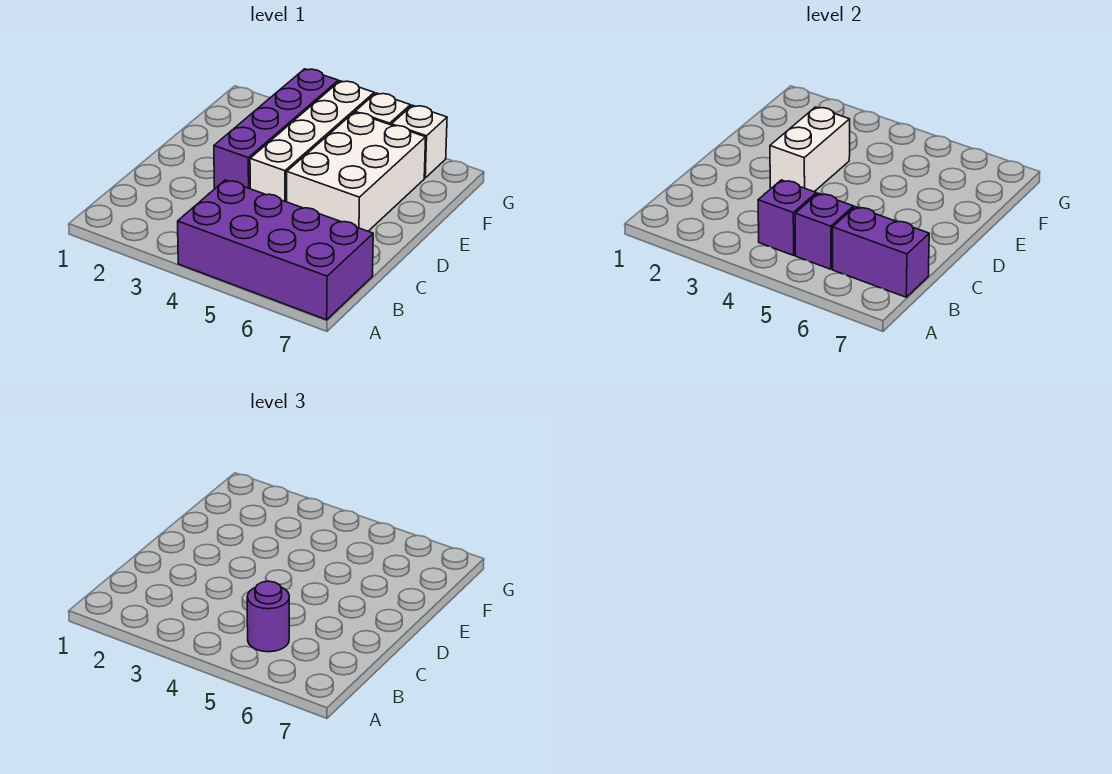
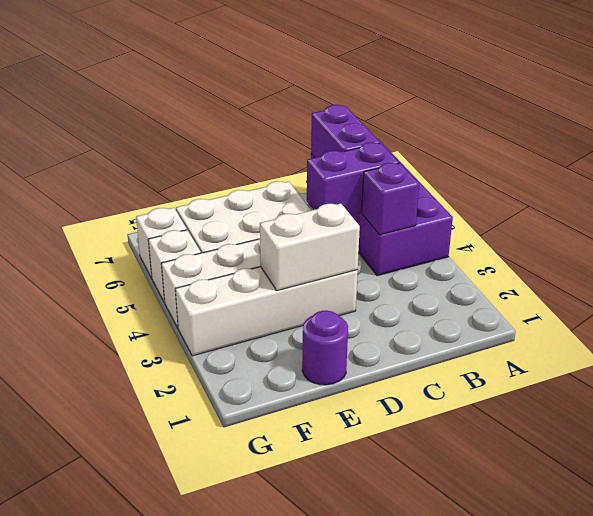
purple 1x1 brick [795,193,854,269] -> purple 1x2 brick [307,142,399,215]
purple 1x1 round brick [247,581,289,652] -> purple 1x1 round brick moved to [302,311,348,385]
purple 1x4 brick [214,69,338,189] -> white 1x4 brick [175,267,358,356]

